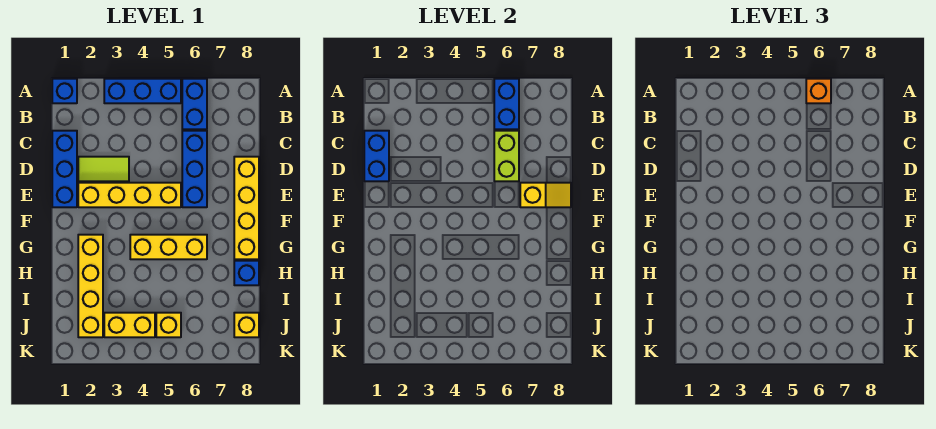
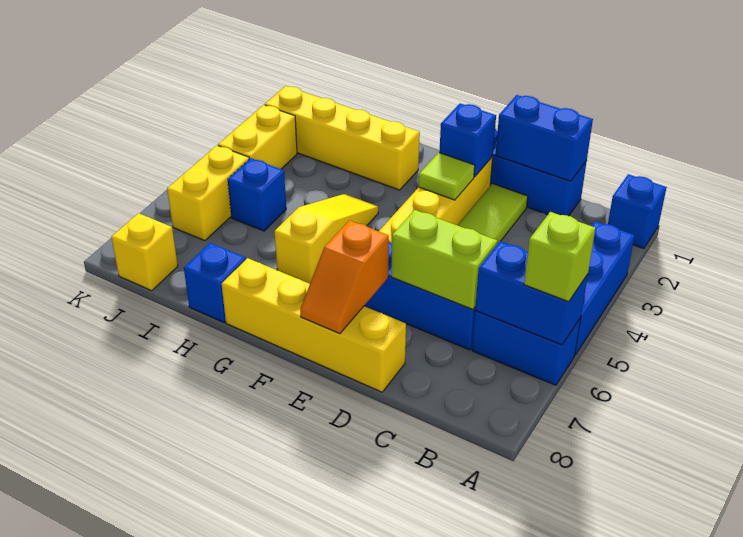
orange 1x1 brick [806,79,831,103] -> lime 1x1 brick [524,212,595,302]
none -> blue 1x1 brick [439,103,496,177]
none -> lime 1x1 tile [419,153,475,200]
yellow 1x2 slope [520,183,571,207] -> orange 1x2 slope [300,220,389,334]
yellow 1x3 brick [130,235,207,259] -> yellow 1x3 slope [275,194,378,284]
none -> blue 1x1 brick [228,158,286,231]
yellow 1x1 brick [156,313,181,337] -> yellow 1x2 brick [167,146,249,241]

